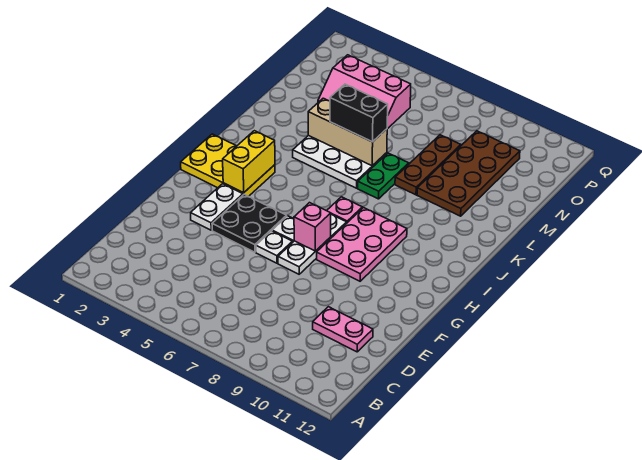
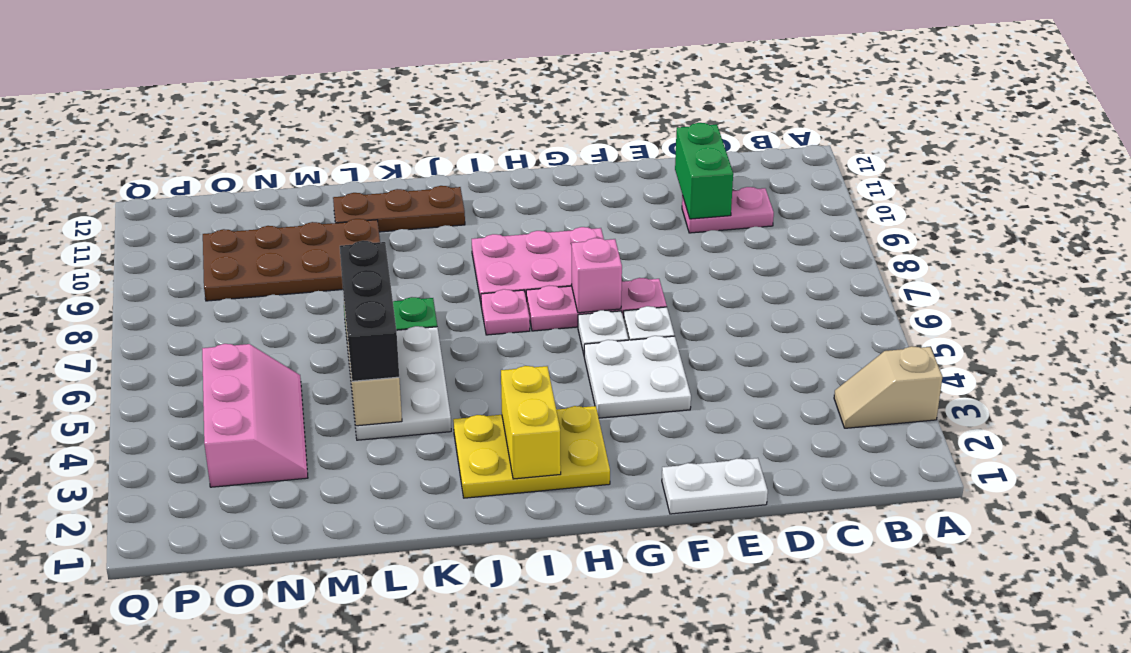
none -> tan 1x2 slope [834,346,942,428]
pink 1x2 plate [313,307,373,352] -> pink 1x2 plate turned to [682,187,774,233]
none -> green 1x2 brick [675,123,733,219]
white 1x2 plate [191,184,243,230] -> white 1x2 plate moved to [662,458,768,514]
black 2x2 plate [212,194,287,252] -> white 2x2 plate [584,336,691,418]
white 1x3 plate [278,215,347,274] -> pink 1x3 plate [526,278,667,331]
yellow 2x3 plate [181,134,275,196] -> yellow 2x3 plate turned to [453,406,610,498]
yellow 1x2 brick [223,131,275,193] -> yellow 1x2 brick turned to [501,366,561,479]
black 1x2 brick [330,84,388,142] -> black 1x3 brick [340,241,399,381]
brown 1x3 plate [395,135,461,195] -> brown 1x3 plate moved to [333,186,465,232]

